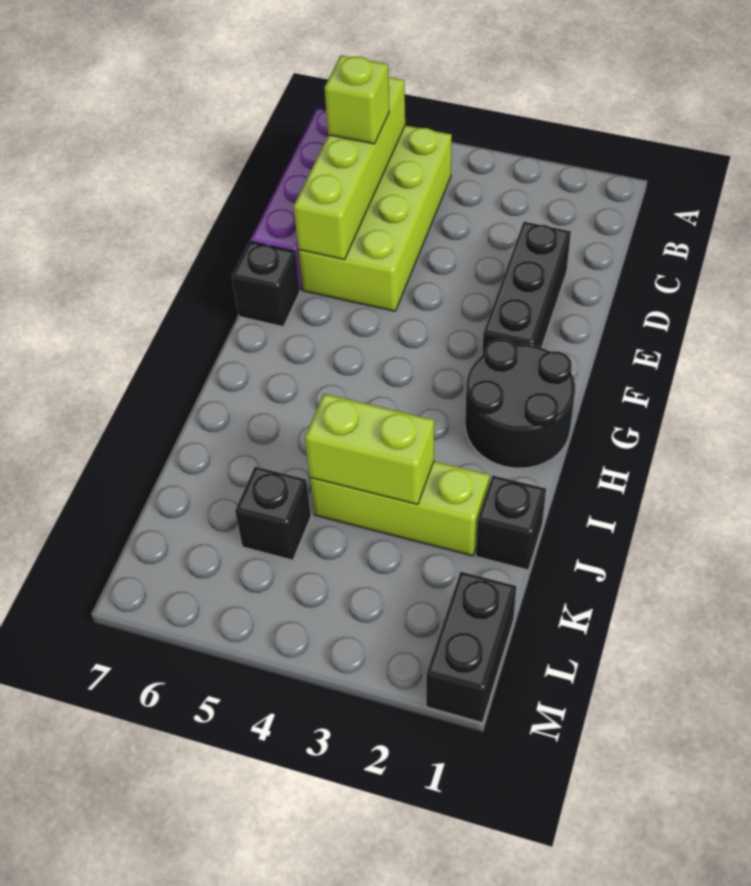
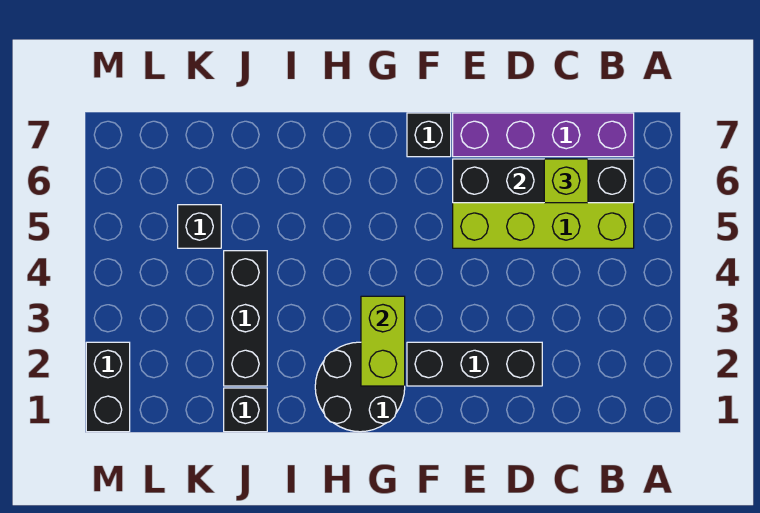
lime 1x4 brick [294,77,405,260] -> black 1x4 brick [453,159,634,203]
lime 1x3 brick [310,461,490,556] -> black 1x3 brick [224,251,267,386]
lime 1x2 brick [305,394,434,504] -> lime 1x2 brick moved to [361,296,405,386]
black 1x2 brick [426,572,517,723] -> black 1x2 brick turned to [86,342,130,432]

